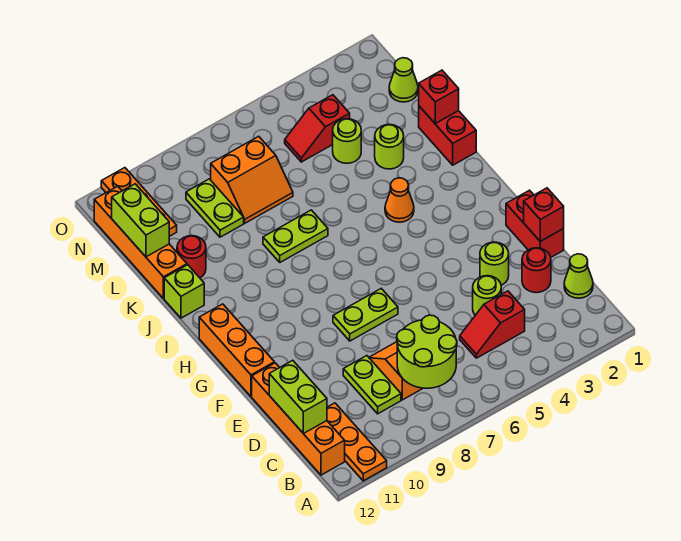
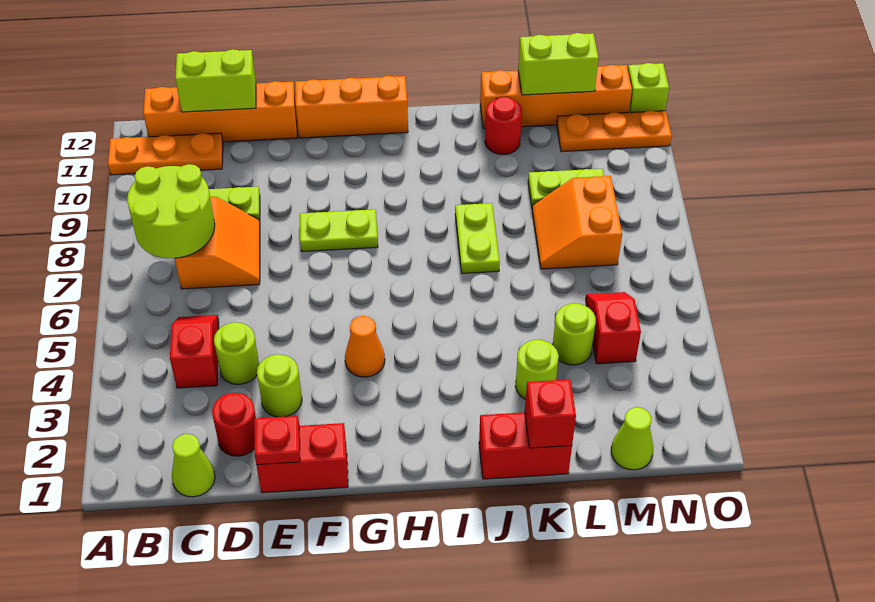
red 1x1 brick [524,188,564,241] -> red 1x1 plate [255,416,300,465]
lime 1x2 plate [333,289,398,341] -> lime 1x2 plate turned to [300,209,378,252]
orange 1x1 cone [385,178,414,222] -> orange 1x1 cone moved to [345,316,385,377]
lime 1x1 brick [164,265,204,318] -> lime 1x1 brick moved to [628,63,669,112]

